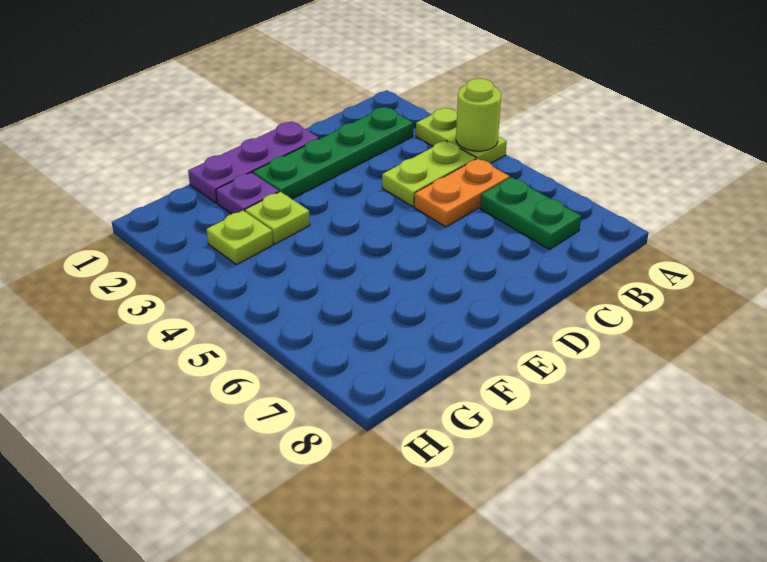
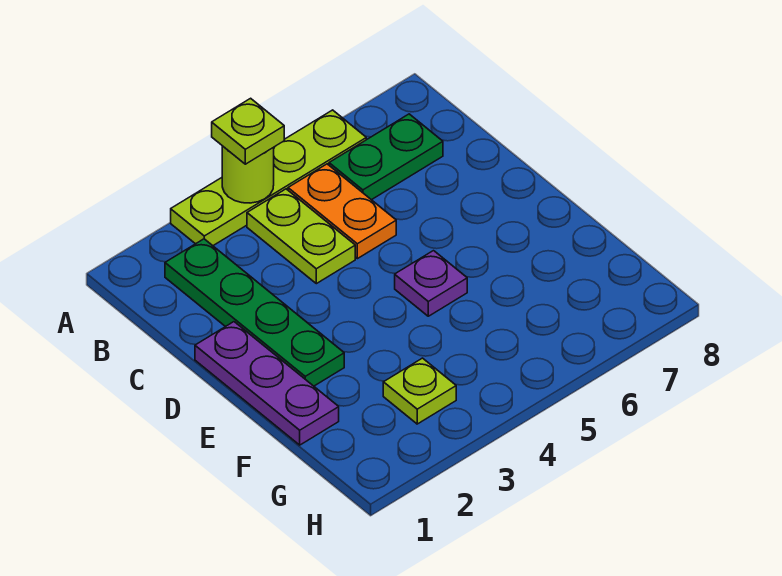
lime 1x2 plate [416,108,507,164] -> lime 1x4 plate [171,110,366,246]
purple 1x1 plate [216,173,279,214] -> purple 1x1 plate moved to [395,251,467,316]
lime 1x1 plate [245,192,310,244] -> lime 1x1 plate moved to [212,98,284,164]

